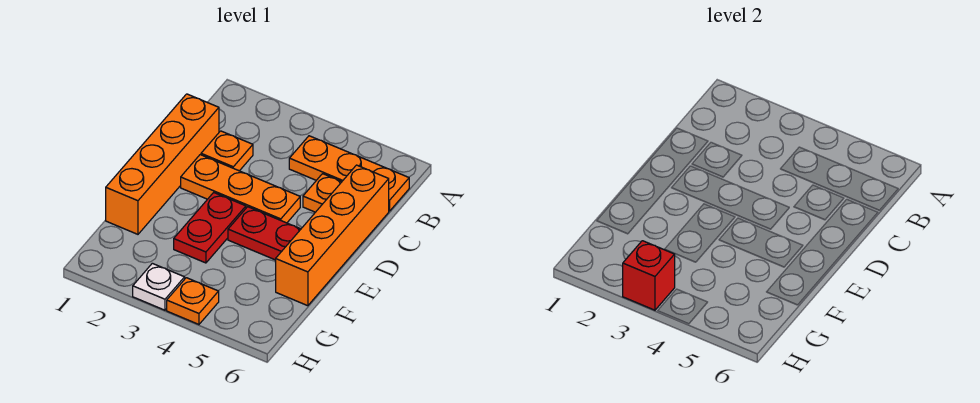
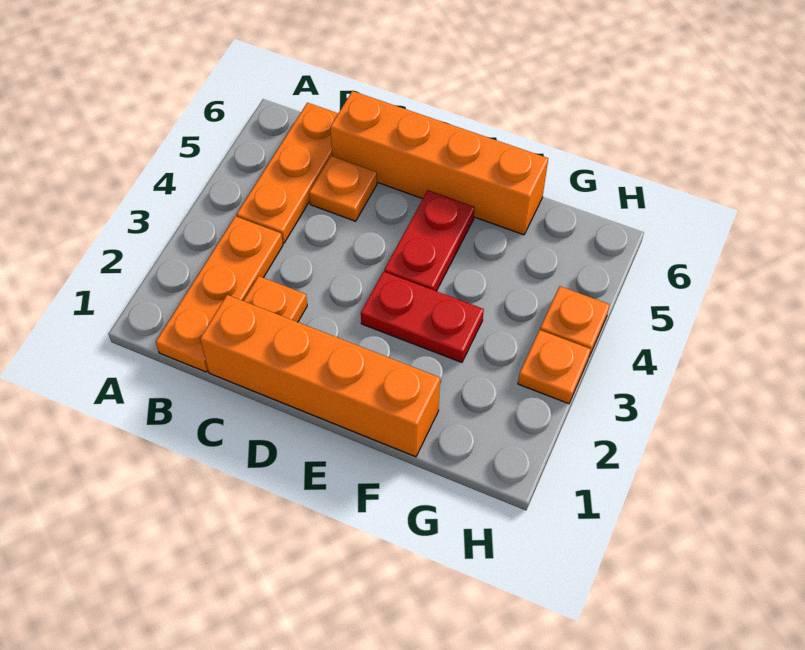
orange 1x3 plate [181,155,300,223] -> orange 1x3 plate moved to [156,216,283,372]
white 1x1 plate [133,263,185,310] -> orange 1x1 plate [518,330,591,404]
red 1x1 brick [623,241,675,310] -> none

